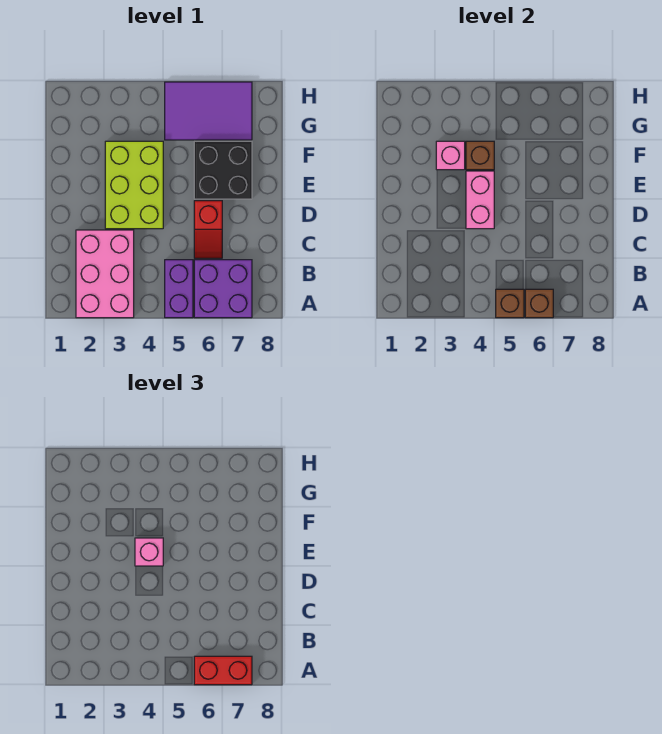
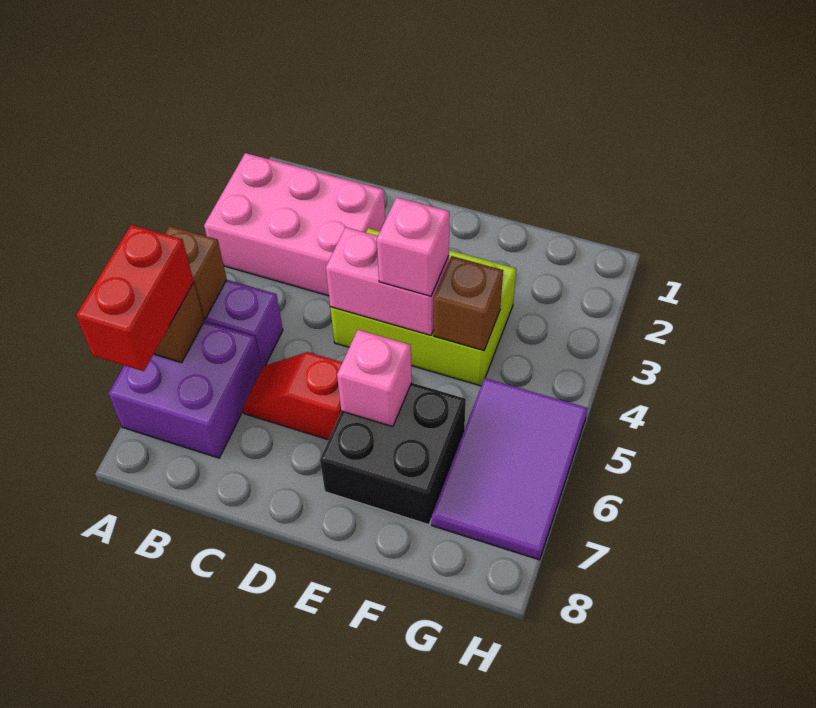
pink 1x1 brick [436,141,465,170] -> pink 1x1 brick moved to [337,330,412,427]

